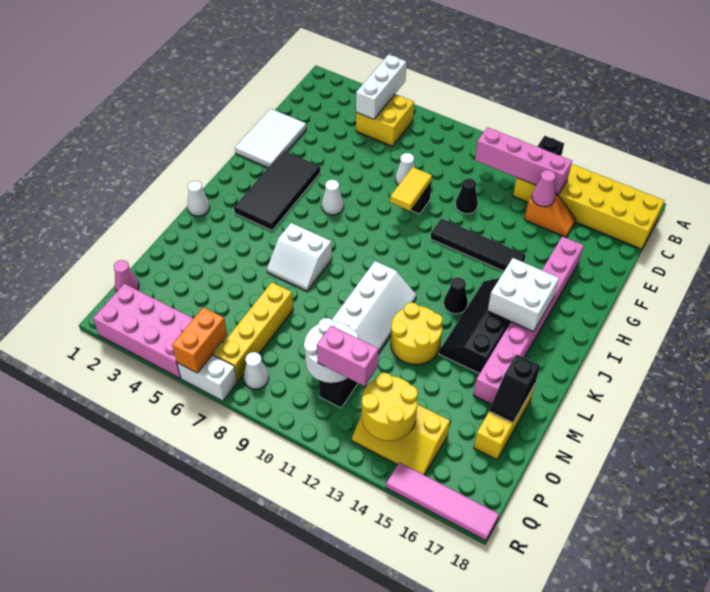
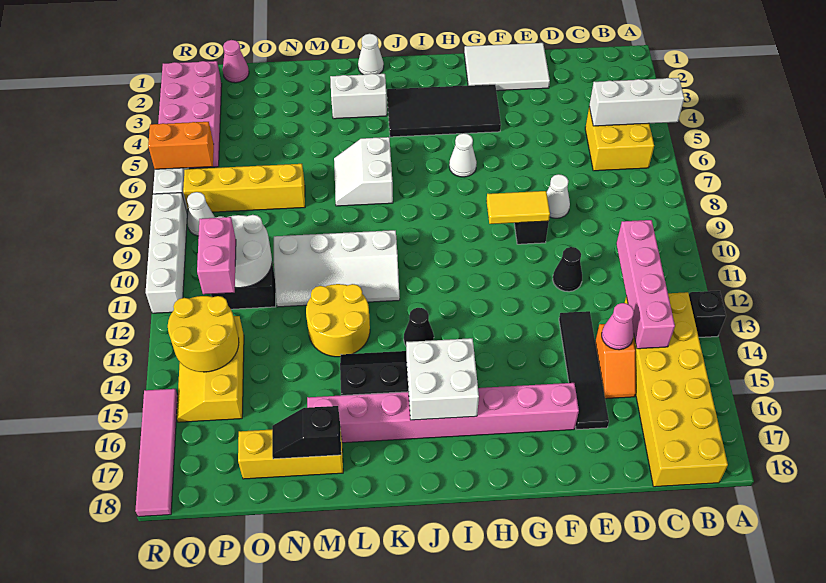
black 1x4 tile [430,219,526,271] -> black 1x4 tile moved to [559,311,609,430]
none -> white 1x2 brick [330,74,387,119]
none -> white 1x4 brick [146,193,187,313]

